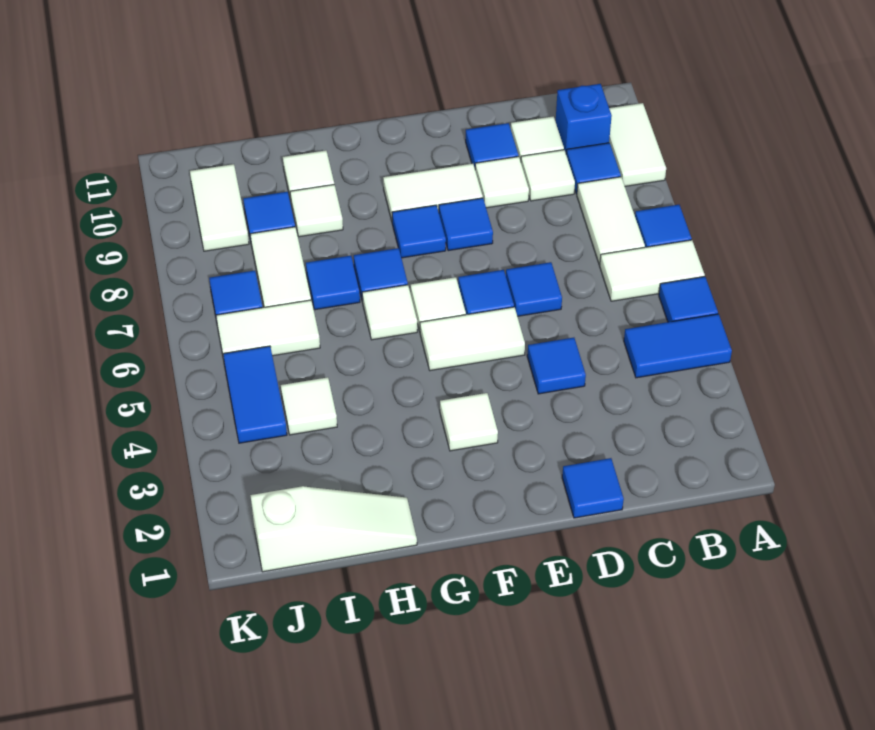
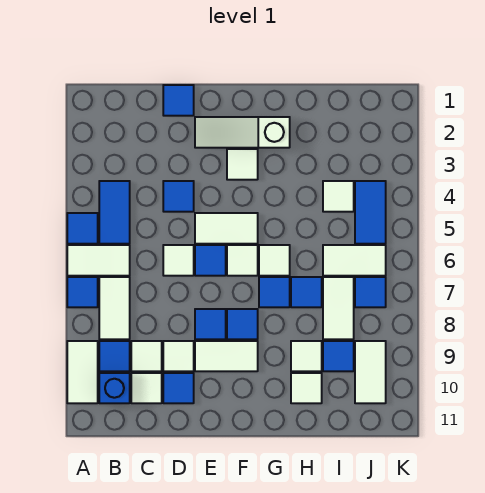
blue 1x2 tile [624,314,732,378] -> blue 1x2 tile turned to [99,181,130,244]
blue 1x1 tile [506,262,562,316] -> white 1x1 tile [163,245,194,276]
white 1x3 slope [250,486,417,572] -> white 1x3 slope moved to [195,117,290,148]

